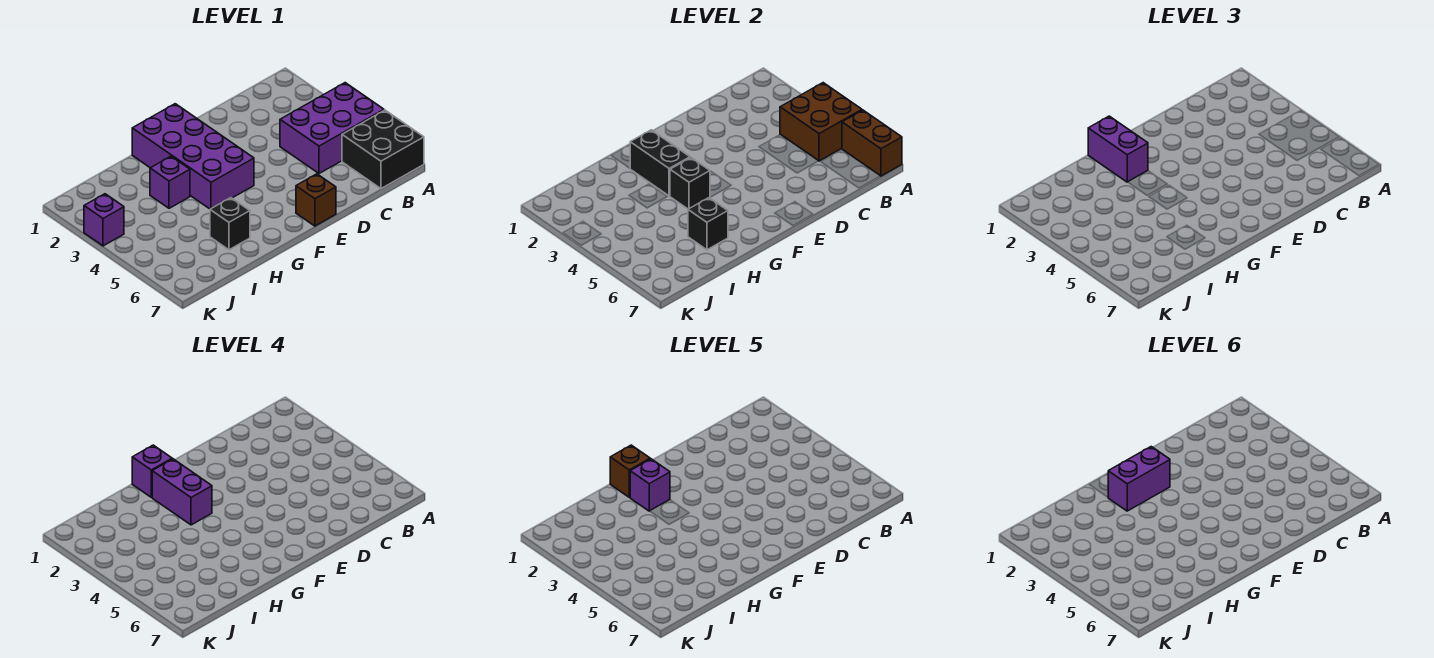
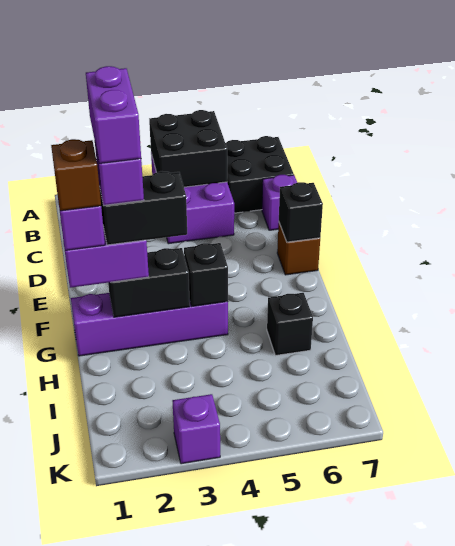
brown 2x2 brick [780,83,862,161] -> black 2x2 brick [149,110,227,187]
brown 1x2 brick [842,110,902,176] -> none
purple 2x4 brick [132,104,254,209] -> purple 1x4 brick [71,293,228,356]
purple 1x2 brick [152,459,212,525] -> black 1x2 brick [99,171,187,245]
purple 1x1 brick [150,156,190,208] -> purple 1x1 brick moved to [262,175,297,230]
black 1x1 brick [688,198,728,250] -> black 1x1 brick moved to [279,182,323,242]

